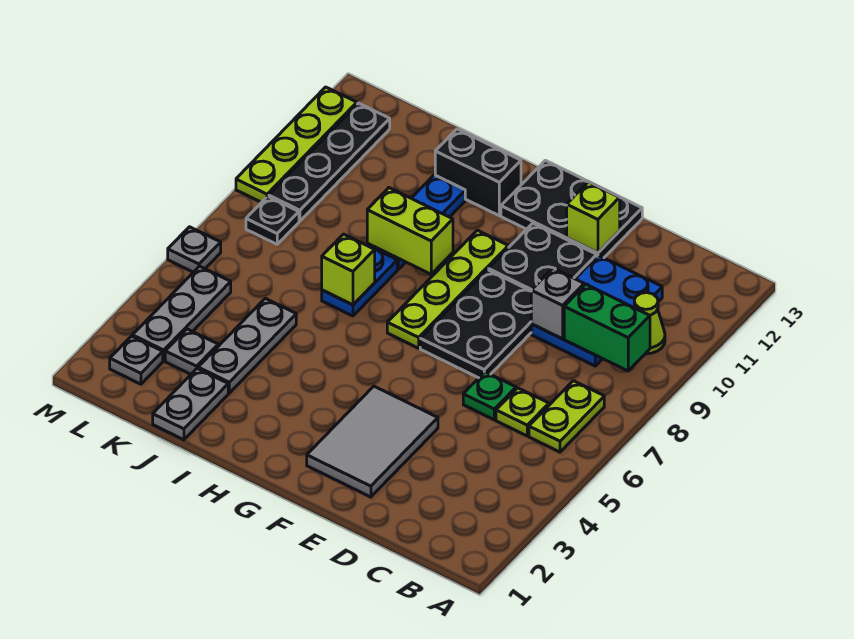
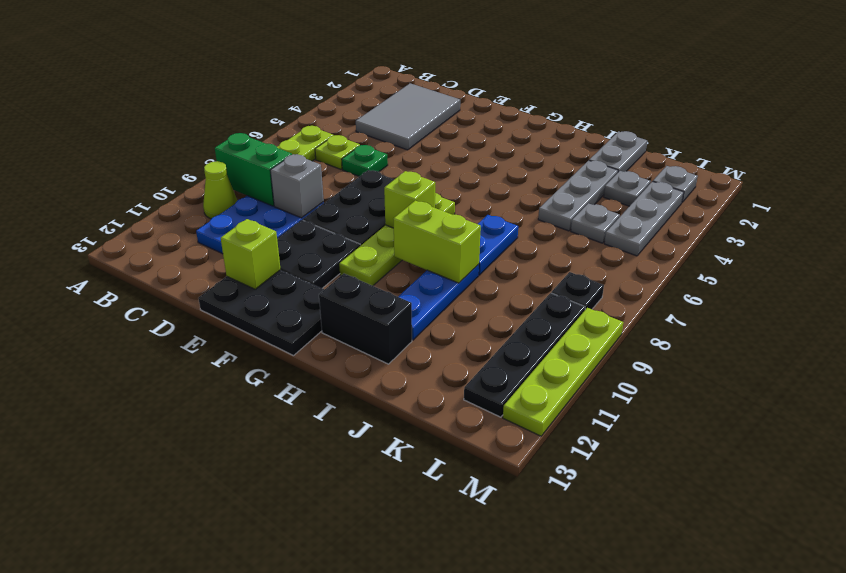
grey 2x3 tile [307,386,438,497] -> grey 2x3 tile moved to [356,83,460,150]
lime 1x1 brick [322,234,375,305] -> lime 1x1 brick moved to [384,171,435,228]
grey 1x1 plate [168,227,221,272] -> grey 1x1 plate moved to [571,203,620,243]

